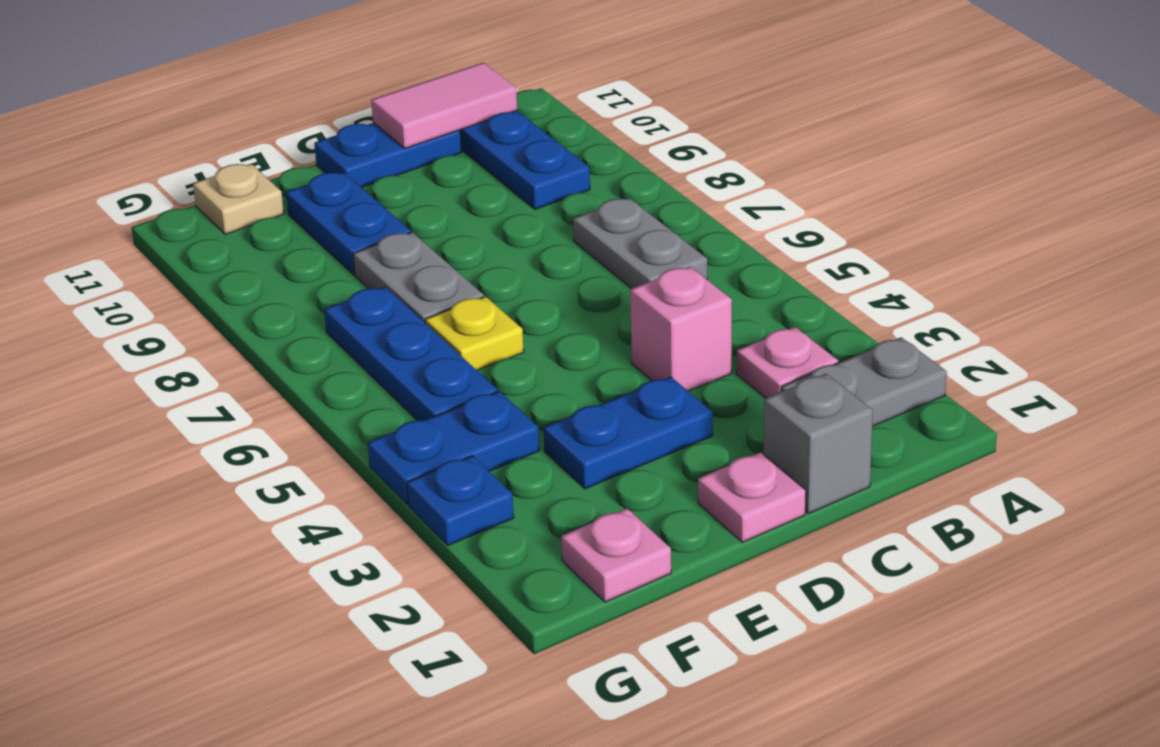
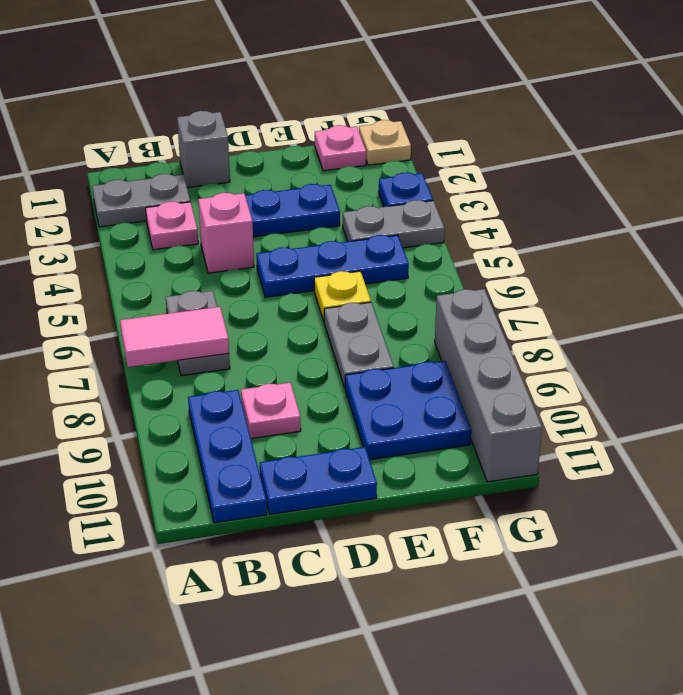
pink 1x2 tile [371,63,517,148] -> pink 1x2 tile moved to [120,307,229,367]
pink 1x1 plate [698,452,806,542] -> pink 1x1 plate moved to [241,383,301,438]
blue 1x2 plate [286,172,411,275] -> blue 2x2 plate [345,361,471,460]
blue 1x2 plate [368,391,539,504] -> grey 1x2 plate [343,200,445,248]
blue 1x3 plate [324,287,498,421] -> blue 1x3 plate turned to [256,235,409,297]
tan 1x1 plate [193,164,284,234] -> tan 1x1 plate moved to [359,120,411,165]
none -> grey 1x4 brick [435,289,542,482]

